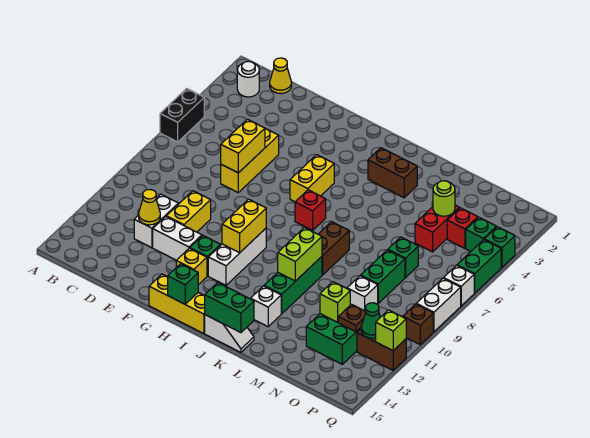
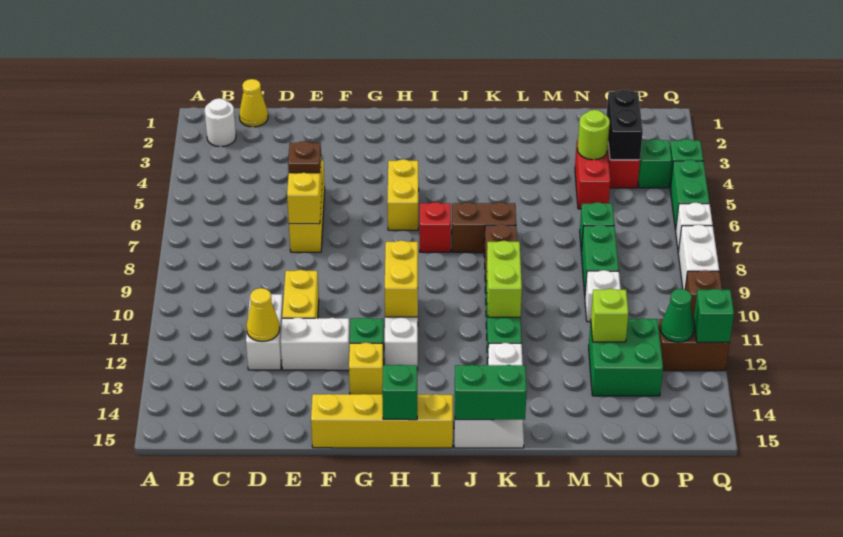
black 1x2 brick [160,88,204,142] -> black 1x2 brick moved to [607,90,643,160]
yellow 1x3 brick [149,274,205,334] -> yellow 1x4 brick [311,394,453,448]
brown 1x2 brick [368,148,417,198] -> brown 1x2 brick moved to [452,202,516,253]
brown 1x1 plate [338,304,366,332] -> brown 1x1 plate moved to [288,141,321,173]
lime 1x1 brick [376,310,406,351] -> green 1x1 brick [694,289,734,342]

